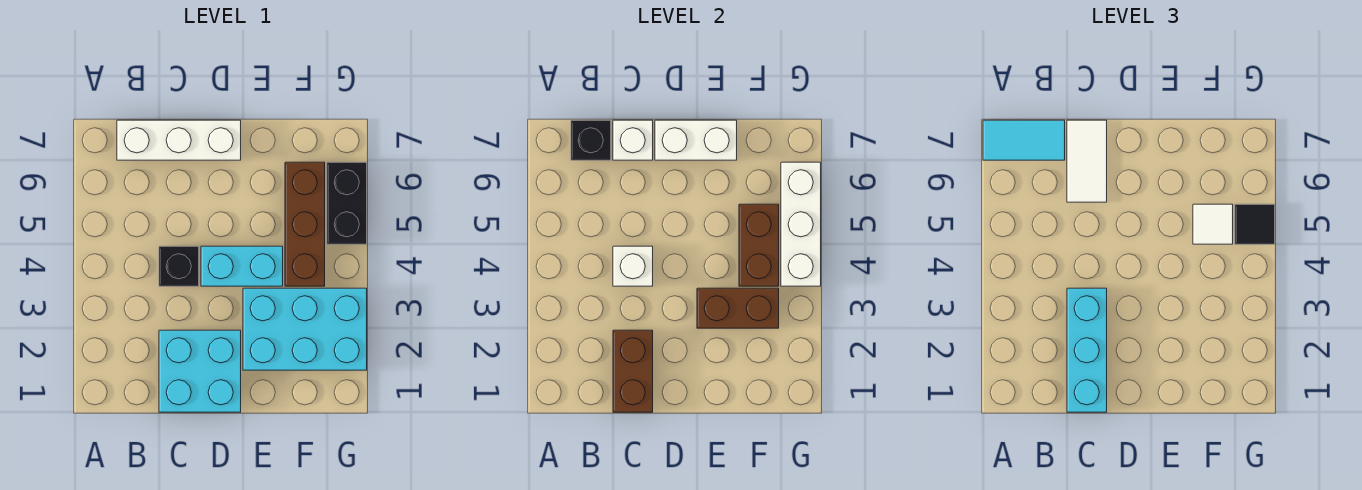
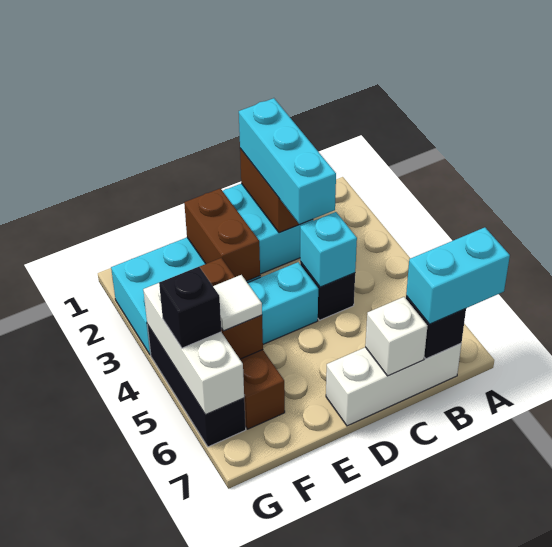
cyan 1x2 tile [983,120,1065,160] -> cyan 1x2 brick [406,227,510,324]
white 1x1 brick [613,246,653,286] -> cyan 1x1 brick [300,212,357,287]
white 1x2 tile [1067,120,1107,202] -> none
white 1x2 brick [655,120,737,160] -> none
brown 1x2 brick [697,288,779,328] -> brown 1x2 brick turned to [184,188,260,281]
black 1x2 brick [327,162,367,244] -> black 1x3 brick [147,324,246,447]
black 1x1 tile [1235,204,1275,244] -> black 1x1 brick [159,267,222,348]

